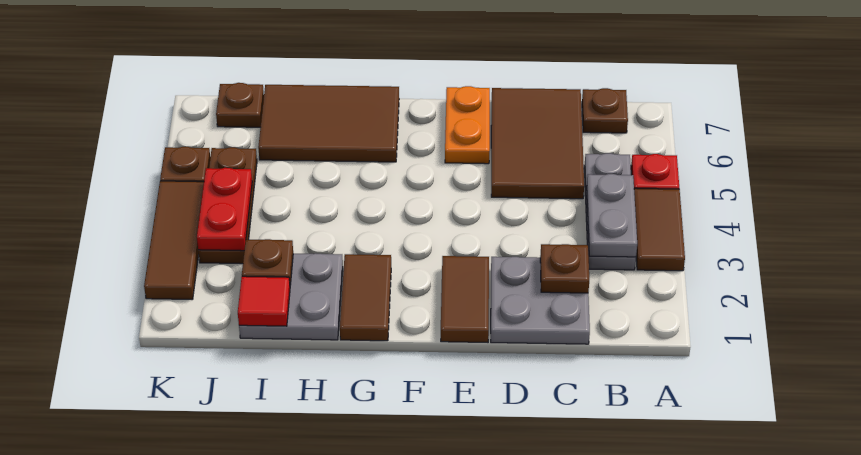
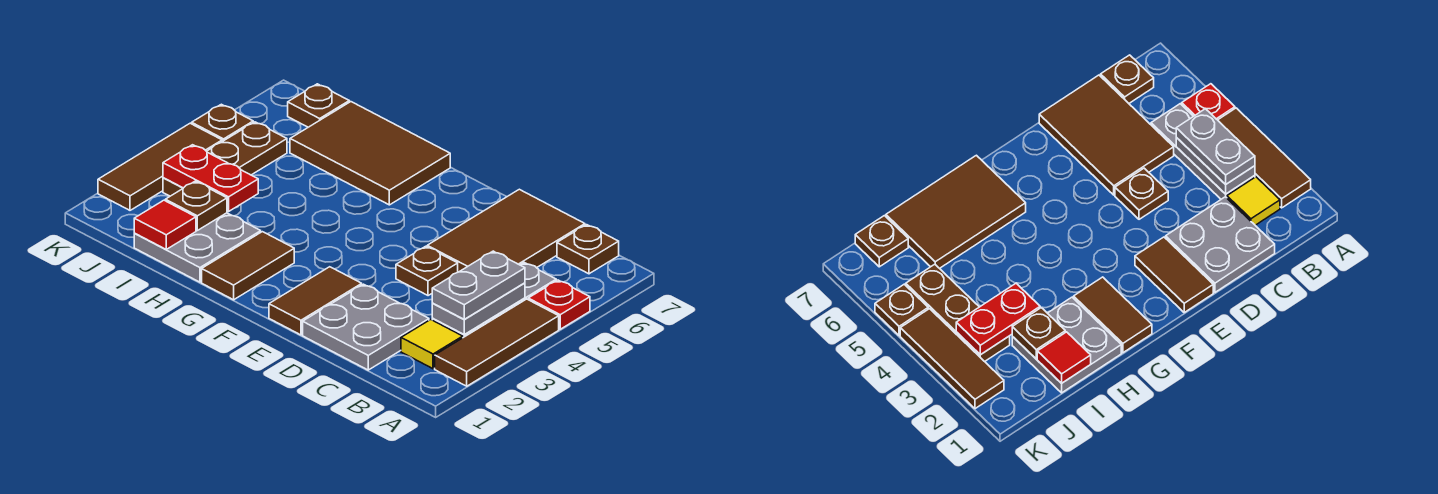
brown 1x2 tile [634,188,685,271] -> brown 1x3 tile [435,299,559,386]
none -> yellow 1x1 tile [401,320,463,369]
none -> grey 1x2 plate [432,251,525,319]
brown 1x1 plate [540,244,589,293] -> brown 1x1 plate moved to [396,246,458,296]
orange 1x2 plate [445,86,490,164] -> none
red 1x2 plate [197,168,252,251] -> red 1x2 plate turned to [163,145,258,211]

